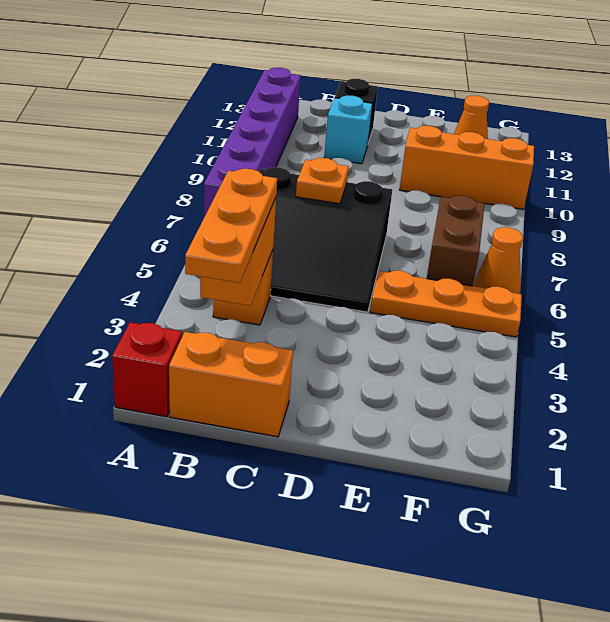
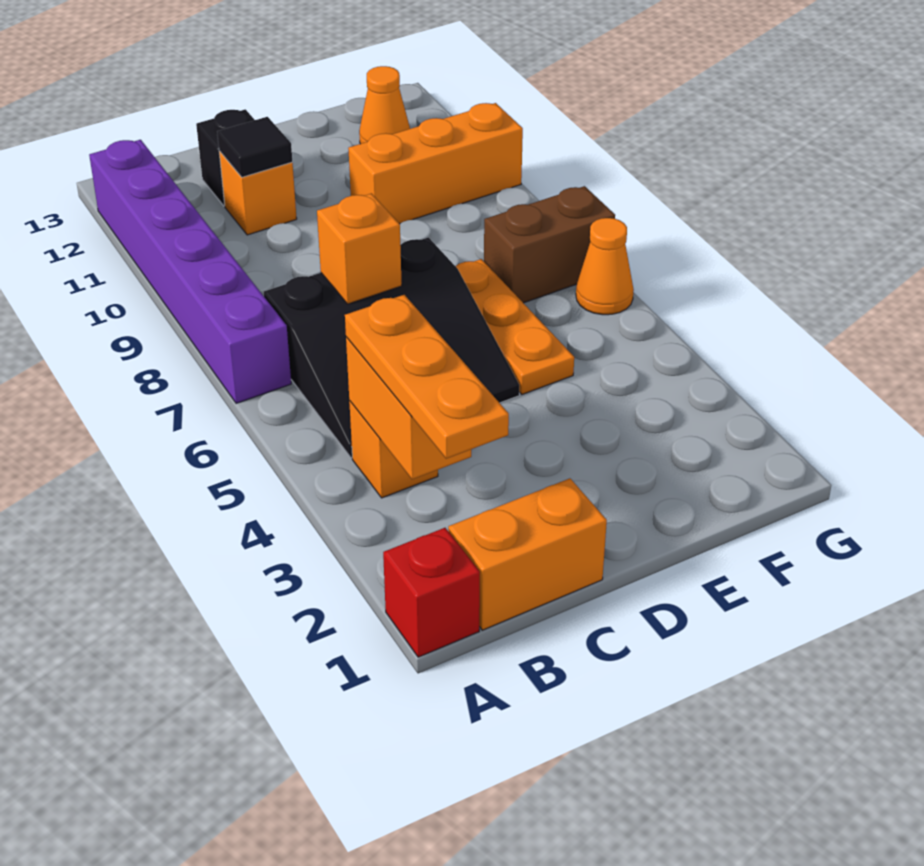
orange 1x1 plate [296,158,349,204] -> orange 1x1 brick [317,193,402,304]
cyan 1x1 brick [324,95,372,164] -> orange 1x1 brick [219,151,297,235]
none -> black 1x1 tile [217,117,292,177]
orange 1x3 plate [370,271,522,337] -> orange 1x3 plate turned to [456,259,574,394]
brown 1x2 brick [427,195,485,286] -> brown 1x2 brick turned to [484,186,615,303]

